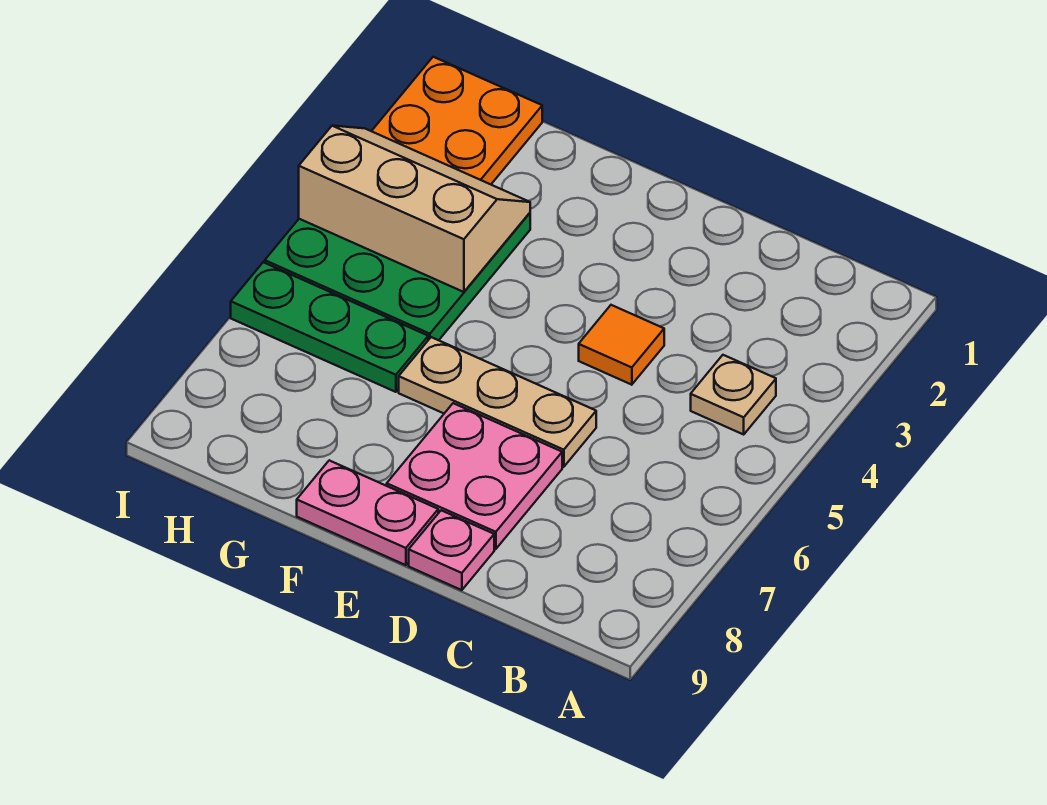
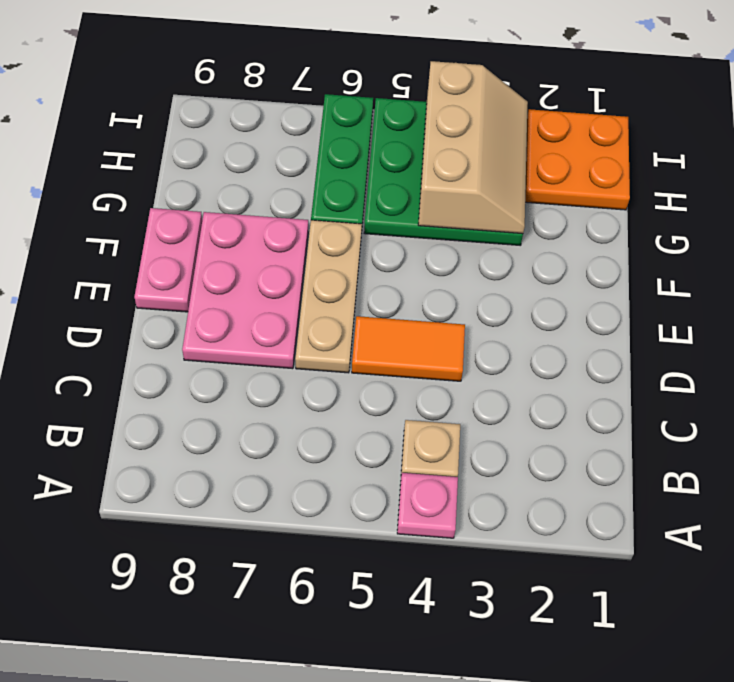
orange 1x1 tile [579,305,664,385] -> orange 1x2 tile [352,316,465,381]
pink 2x2 plate [387,403,562,549] -> pink 2x3 plate [182,212,308,369]
pink 1x1 plate [409,510,494,590] -> pink 1x1 plate moved to [397,473,458,538]

